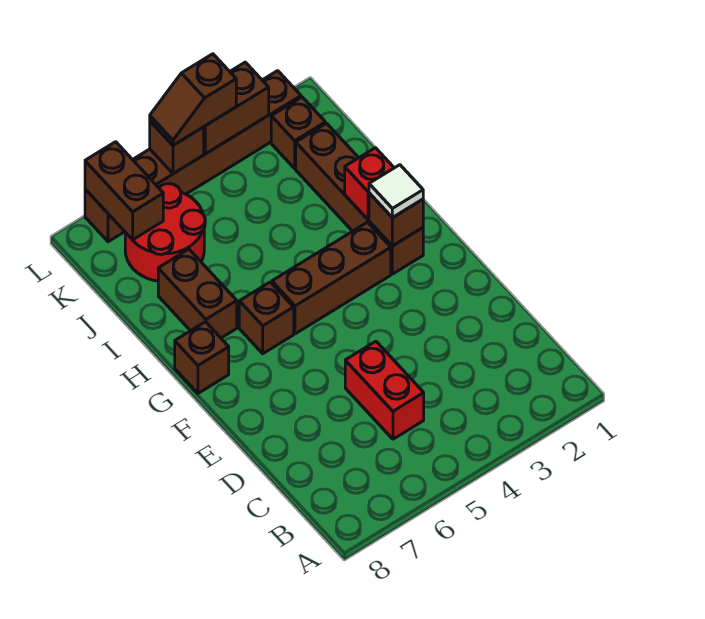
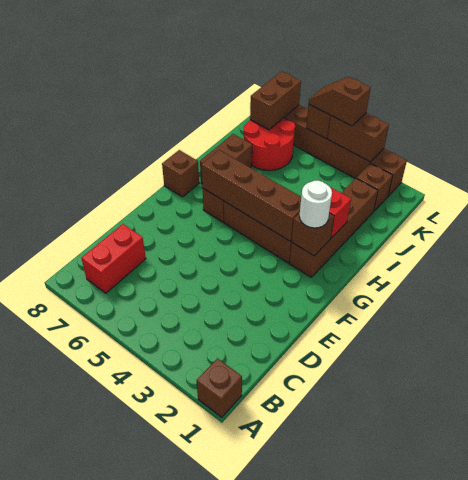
none -> brown 1x1 brick [197,359,242,417]
red 1x2 brick [345,341,424,439] -> red 1x2 brick moved to [81,224,146,293]
white 1x1 tile [369,165,423,218] -> white 1x1 round brick [299,180,332,228]
none -> brown 1x4 brick [201,150,301,241]

